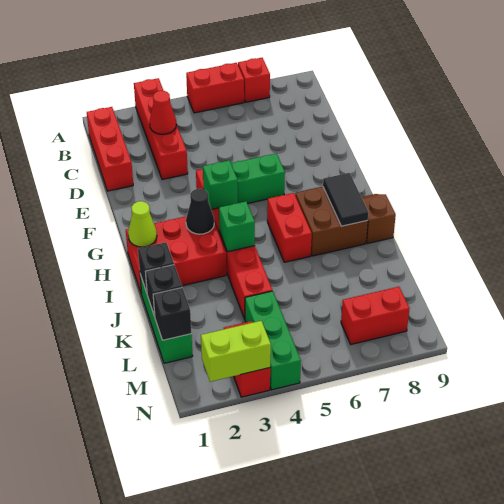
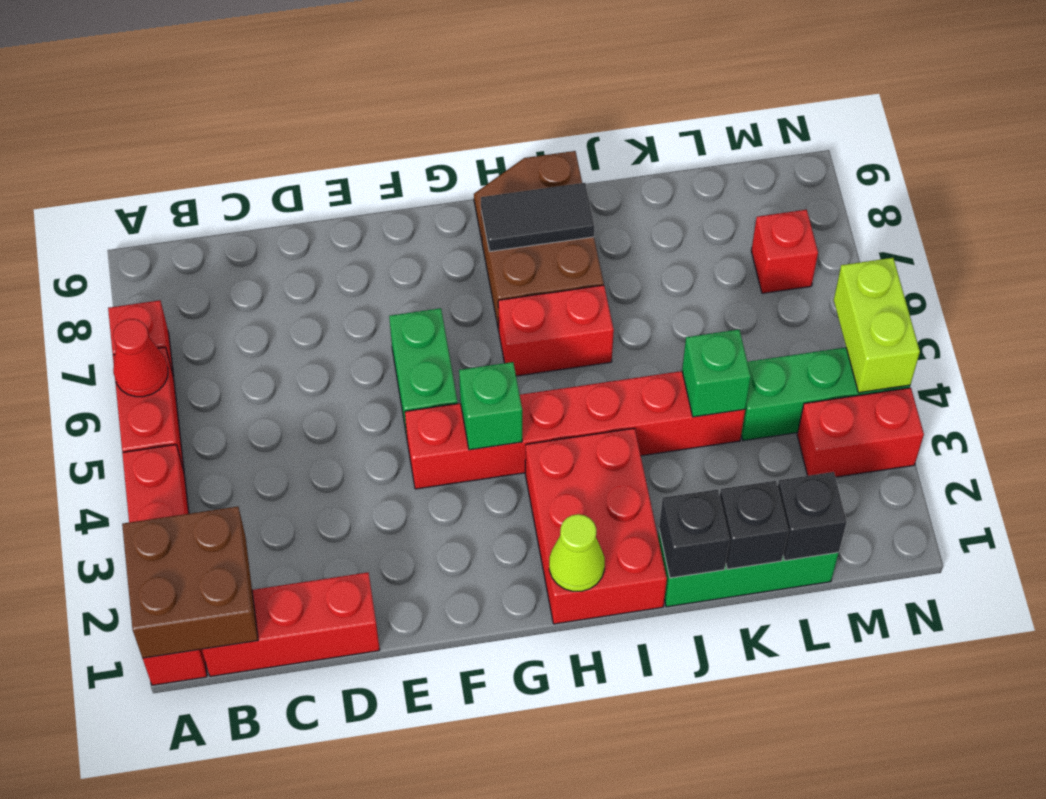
none -> brown 2x2 brick [122,507,258,658]
red 1x4 brick [134,78,188,180] -> red 1x4 brick turned to [122,445,207,685]
red 1x1 cone [150,91,176,134] -> red 1x1 cone moved to [113,319,168,397]
black 1x1 cone [186,189,214,234] -> none
green 1x1 brick [219,202,255,252] -> green 1x1 brick moved to [682,329,751,417]
red 1x2 brick [341,287,410,344] -> red 1x1 brick [751,210,818,293]
lime 1x2 brick [201,321,271,382] -> lime 1x2 brick moved to [834,258,920,393]

